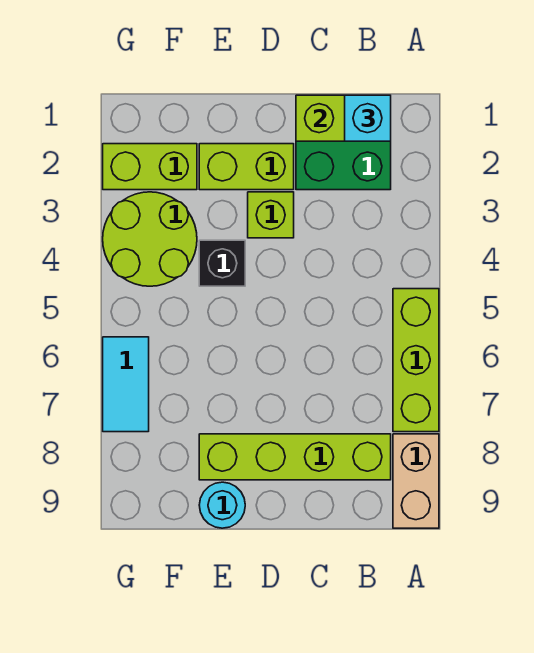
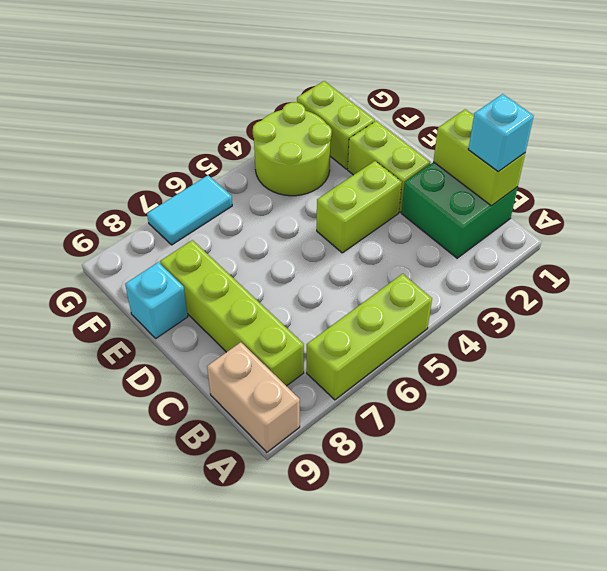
tan 1x2 brick [393,434,439,528] -> tan 1x2 brick turned to [207,342,300,452]
lime 1x1 brick [248,192,294,238] -> lime 1x2 brick [317,161,402,253]
black 1x1 brick [199,240,245,286] -> none
cyan 1x1 round brick [199,482,245,528] -> cyan 1x1 brick [125,262,188,338]

